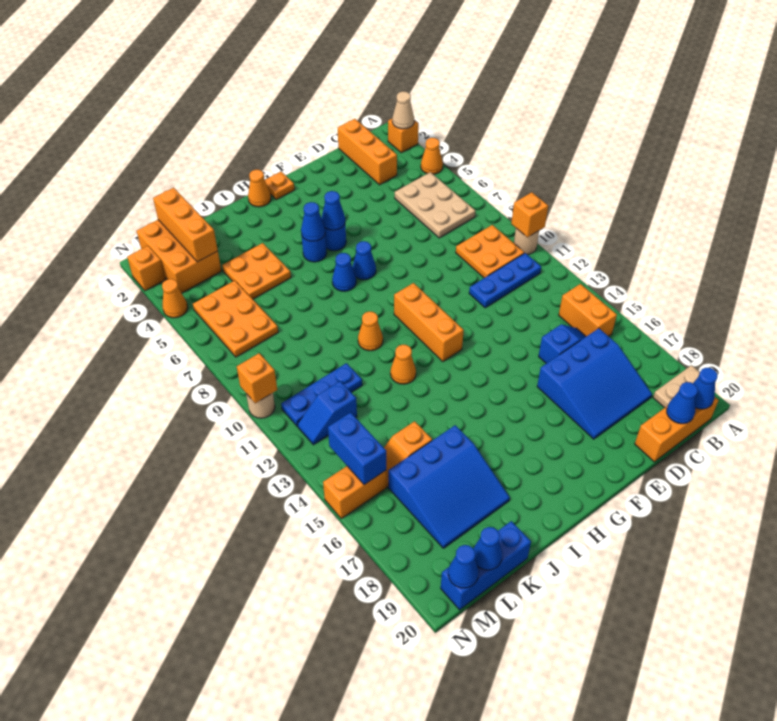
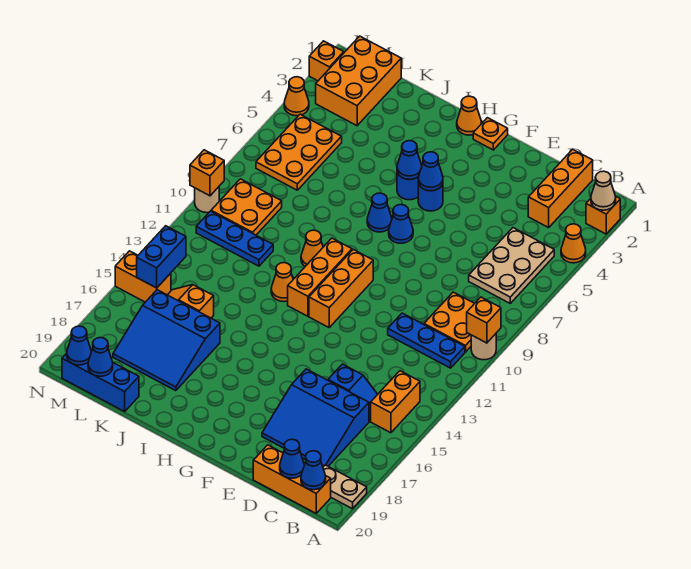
orange 2x2 plate [222,243,291,299] -> orange 2x2 plate moved to [211,179,282,235]
orange 1x3 brick [153,188,218,262] -> orange 1x3 brick moved to [288,238,352,316]
blue 1x2 slope [298,381,357,445] -> none

